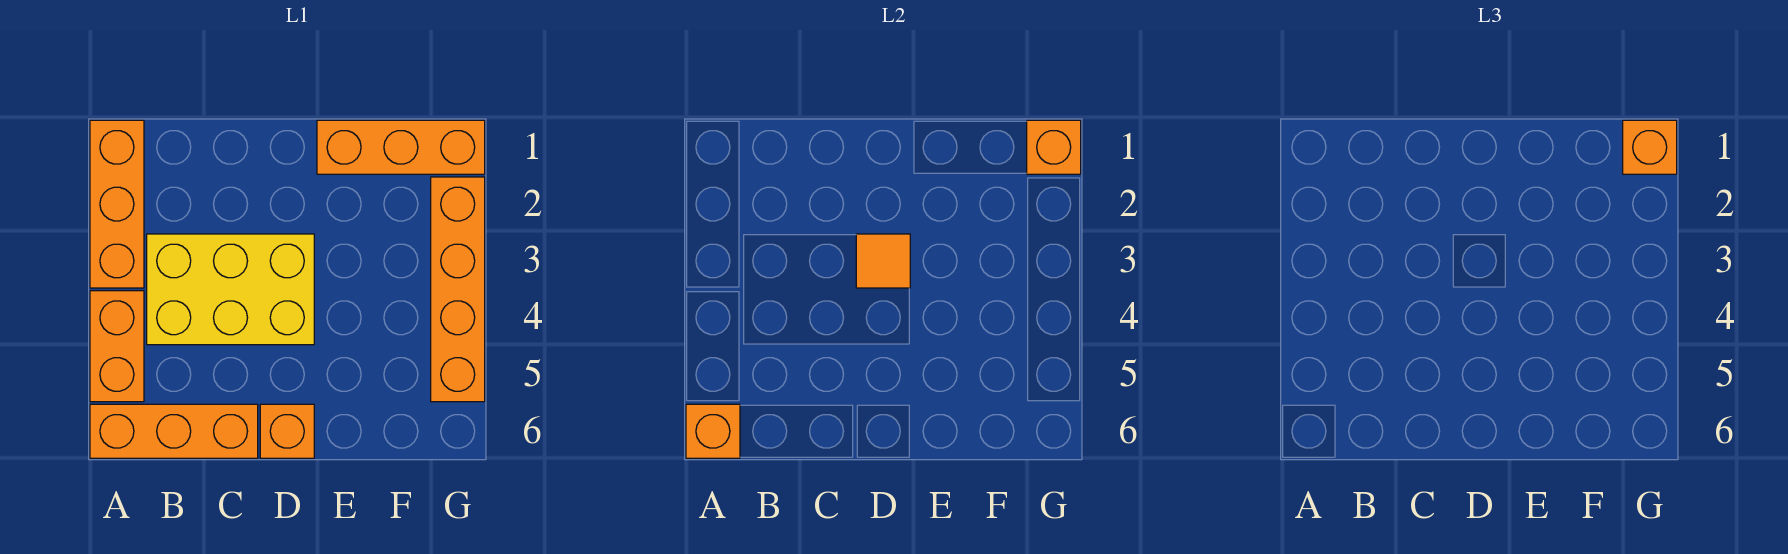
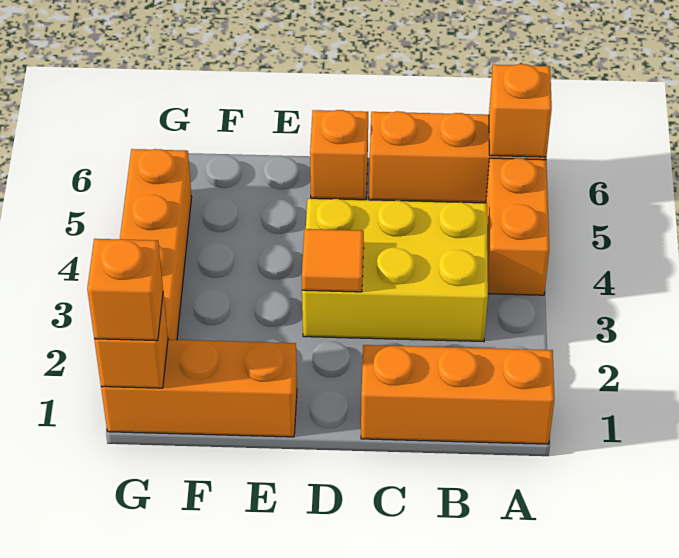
orange 1x3 brick [90,120,144,288] -> orange 1x3 brick turned to [361,345,554,444]

